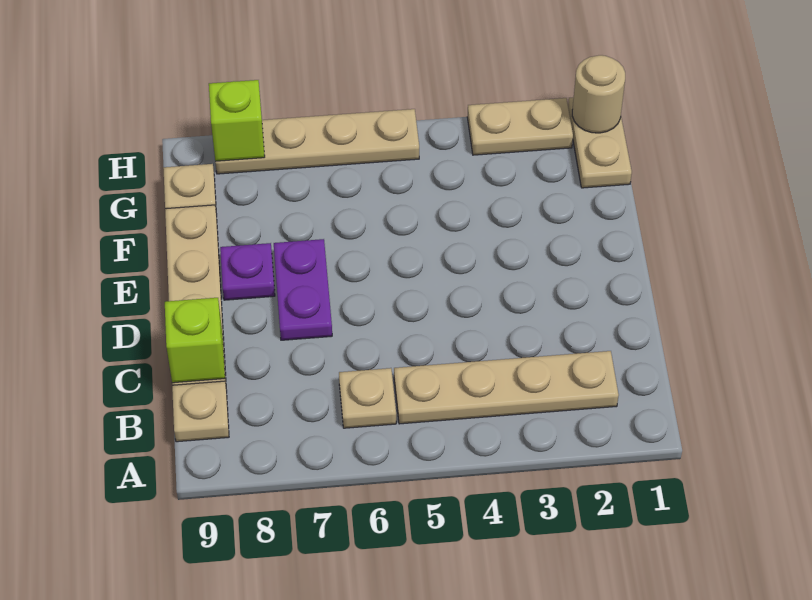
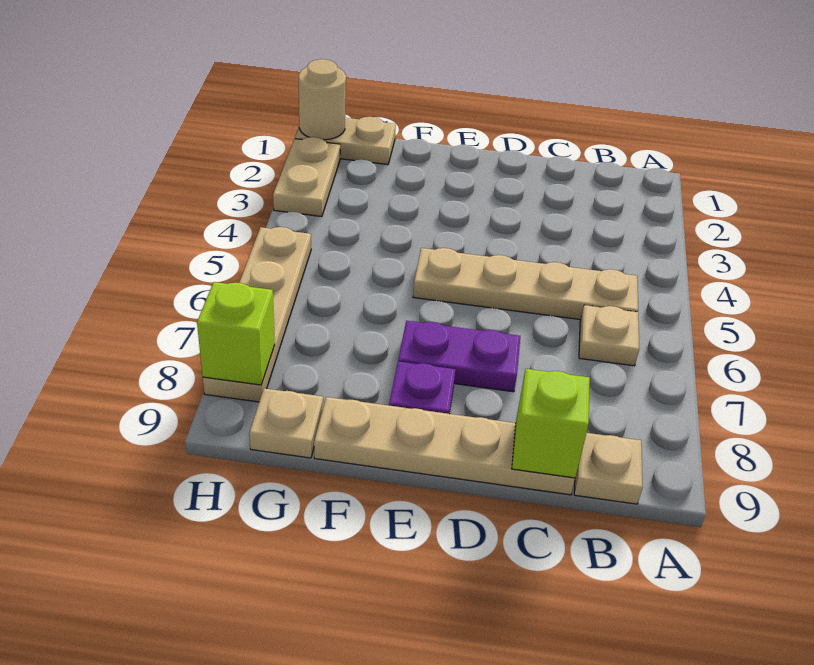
tan 1x4 plate [394,351,619,424] -> tan 1x4 plate turned to [413,248,638,320]

